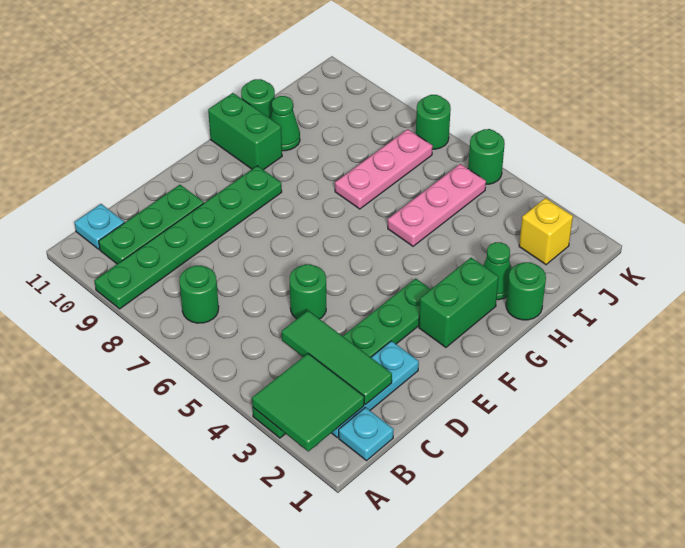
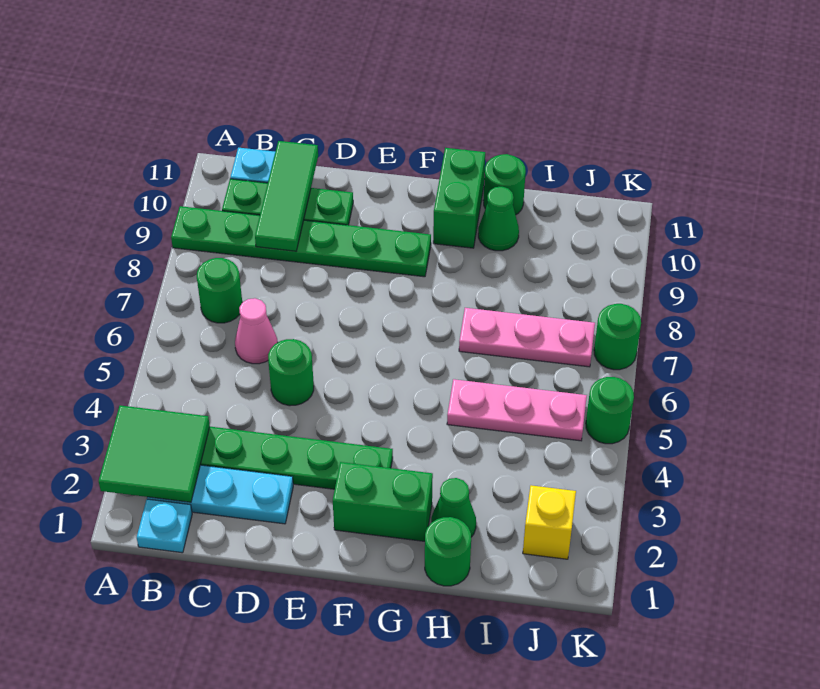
green 1x3 tile [282,311,392,405] -> green 1x3 tile moved to [255,141,318,251]
none -> pink 1x1 cone [235,298,278,364]

